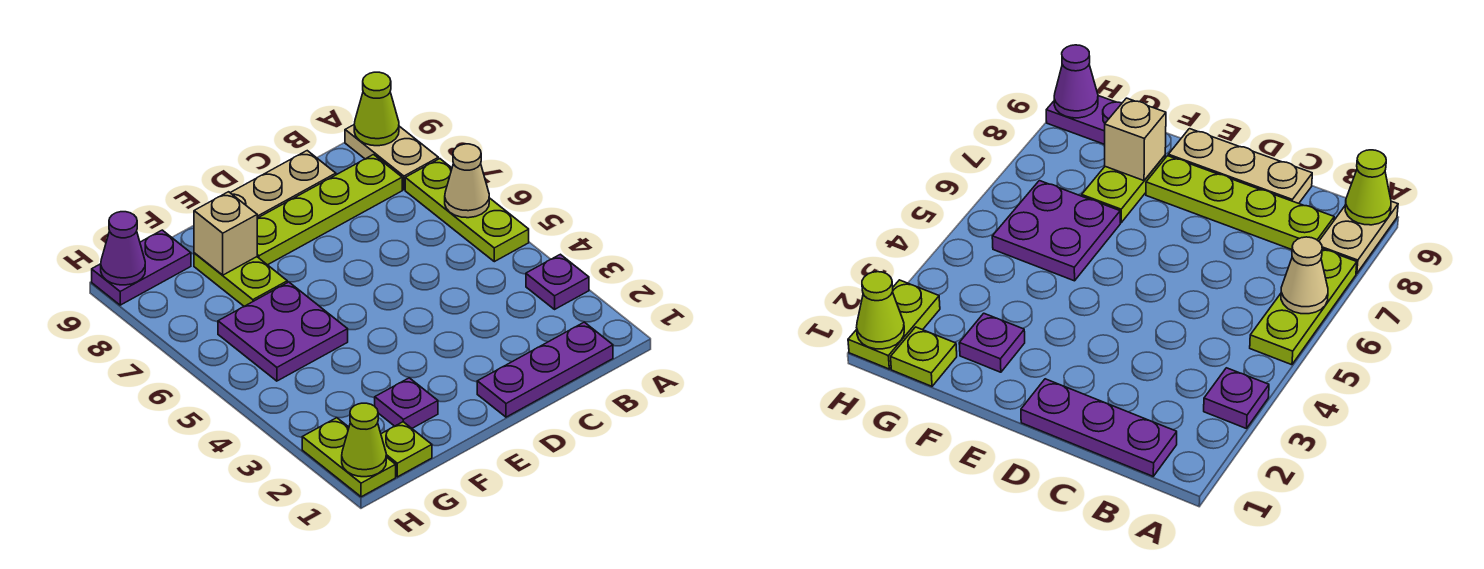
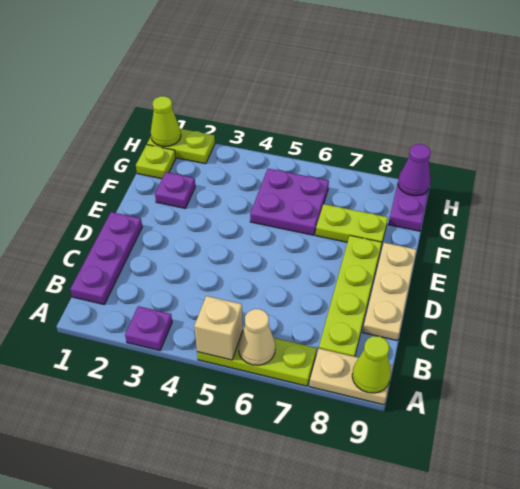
tan 1x1 brick [194,192,257,275] -> tan 1x1 brick moved to [194,296,243,360]

